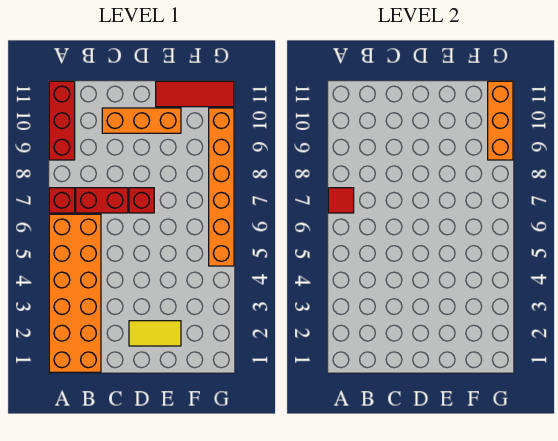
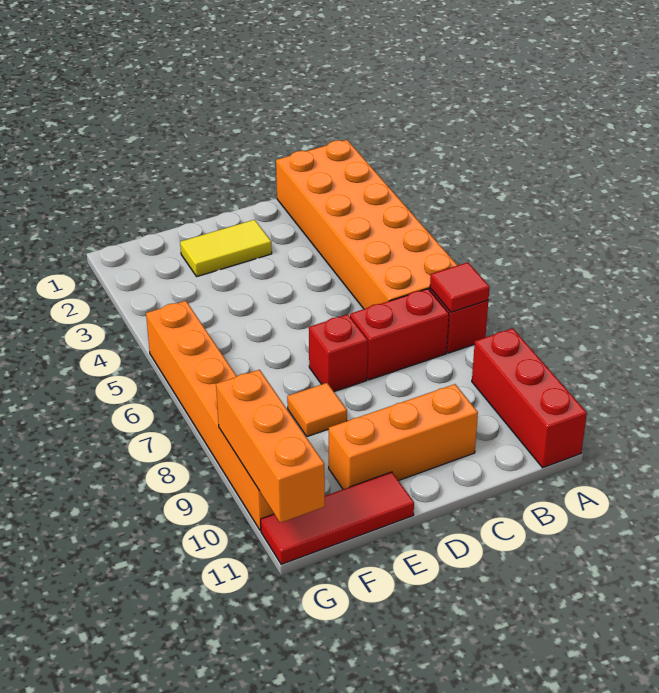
none -> orange 1x1 tile [287,383,347,437]

